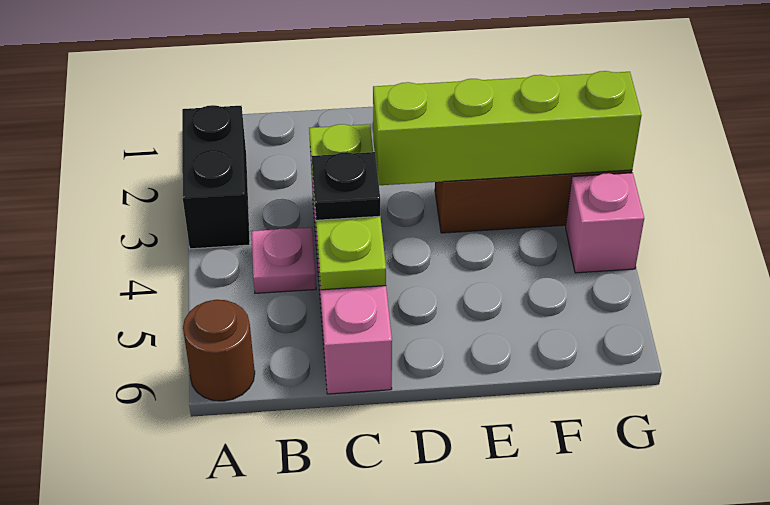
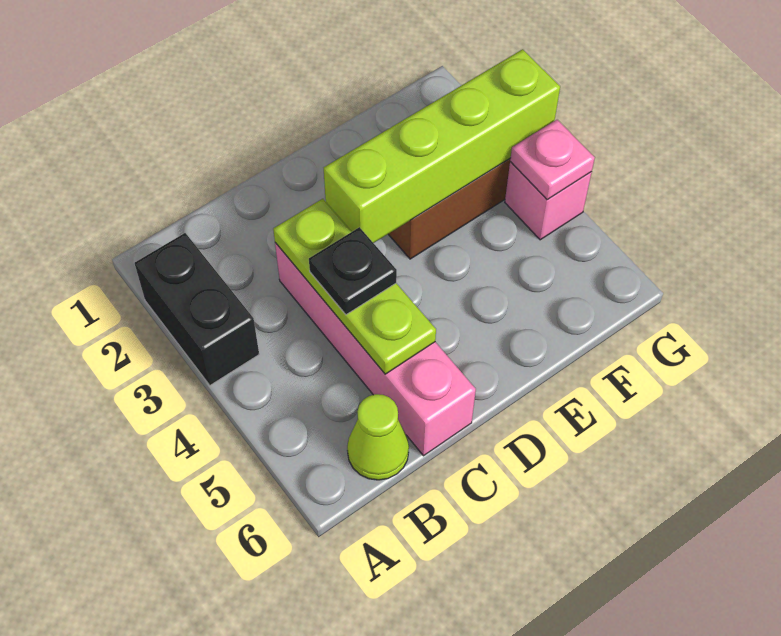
brown 1x1 round brick [183,300,255,401] -> none
pink 1x1 plate [251,227,316,293] -> pink 1x1 plate moved to [510,120,595,200]
none -> lime 1x1 cone [347,394,409,480]

